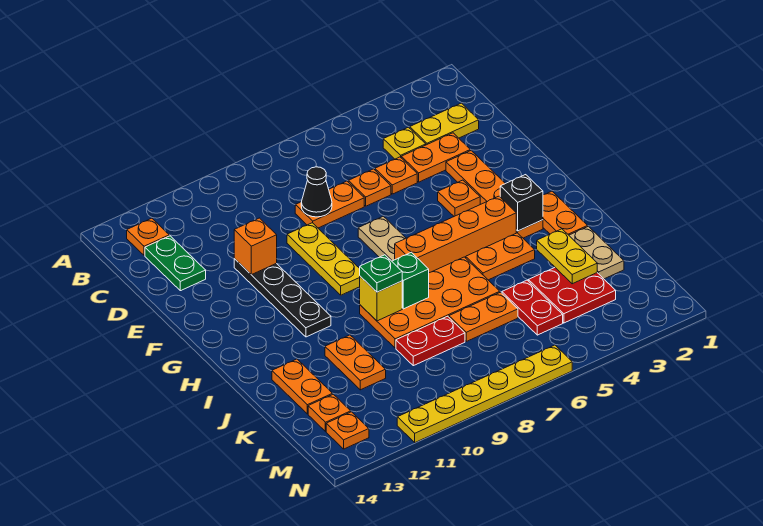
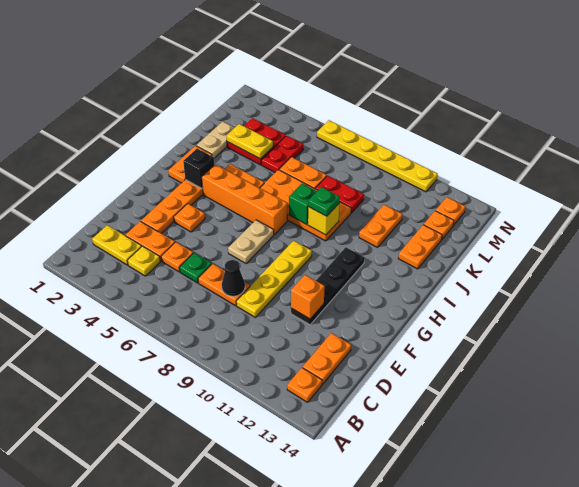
green 1x2 plate [145,236,206,291] -> orange 1x2 plate [303,333,351,384]
orange 1x1 plate [348,169,391,206] -> green 1x1 plate [180,253,212,283]
yellow 1x3 plate [287,223,360,295] -> yellow 1x4 plate [236,241,312,317]
yellow 1x2 plate [537,229,597,284] -> yellow 1x2 plate turned to [226,124,273,159]

